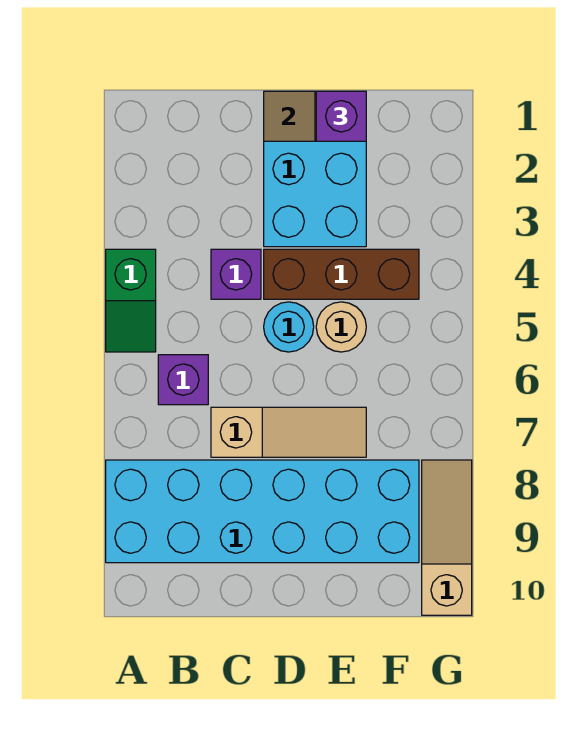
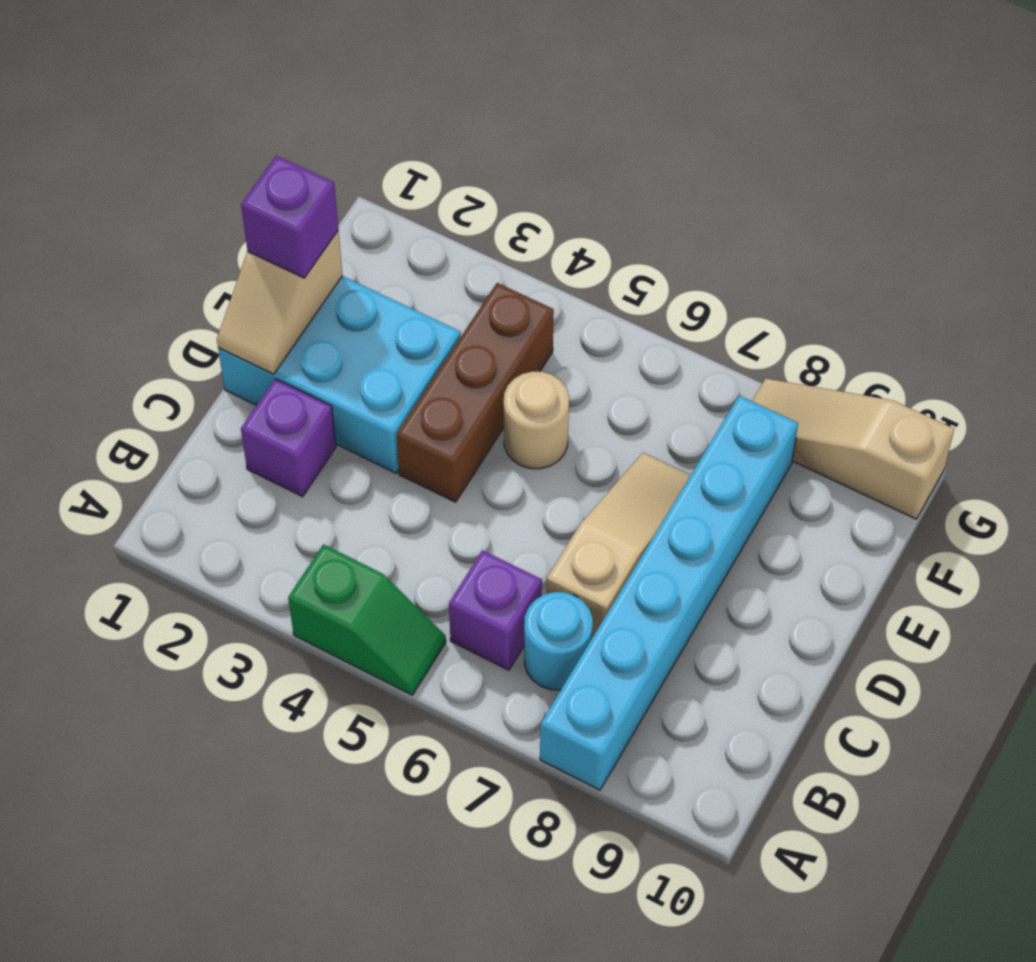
cyan 2x6 brick [106,460,419,563] -> cyan 1x6 brick [540,396,798,790]
purple 1x1 brick [211,249,261,299] -> purple 1x1 brick moved to [241,379,336,497]
cyan 1x1 round brick [264,302,314,352] -> cyan 1x1 round brick moved to [524,592,593,690]

